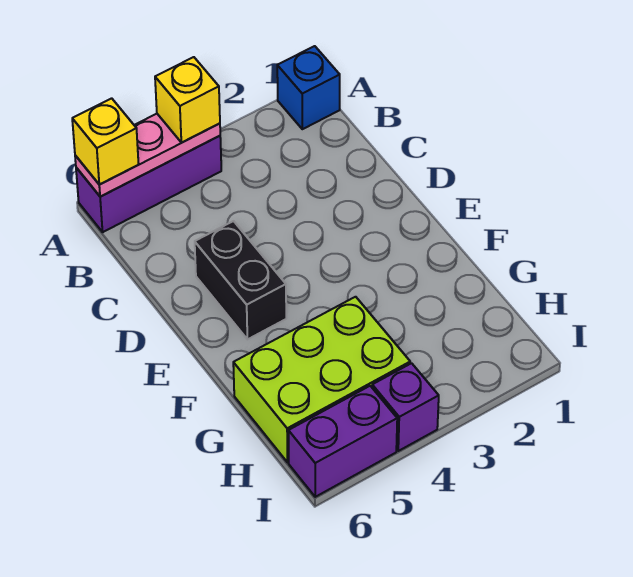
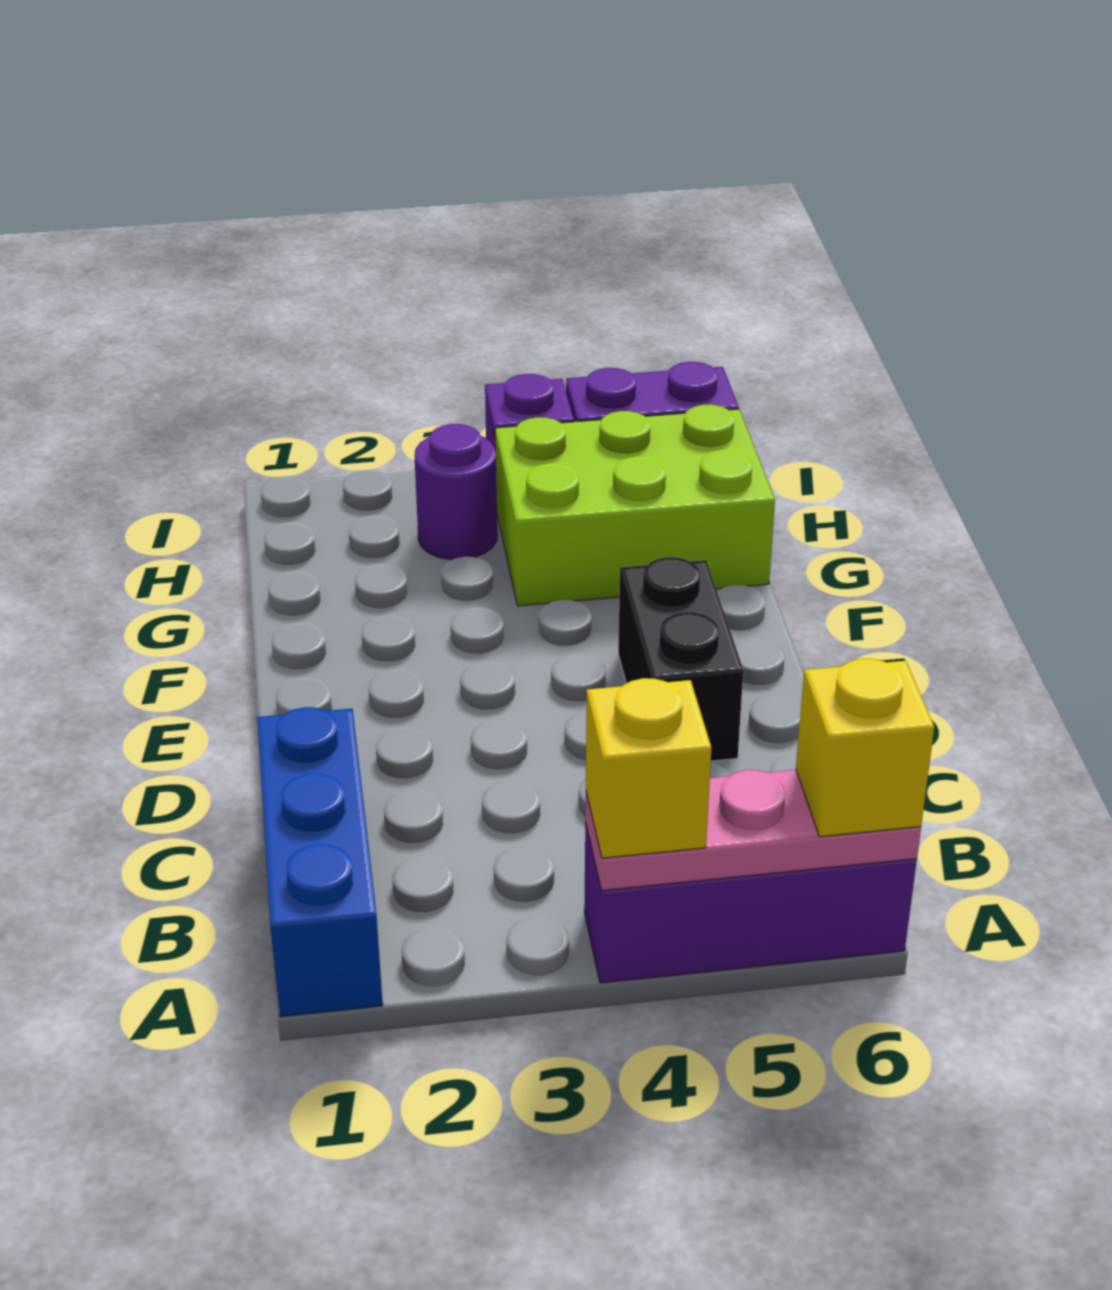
blue 1x1 brick [277,46,340,129] -> blue 1x3 brick [257,707,383,1017]
none -> purple 1x1 round brick [415,424,497,560]

